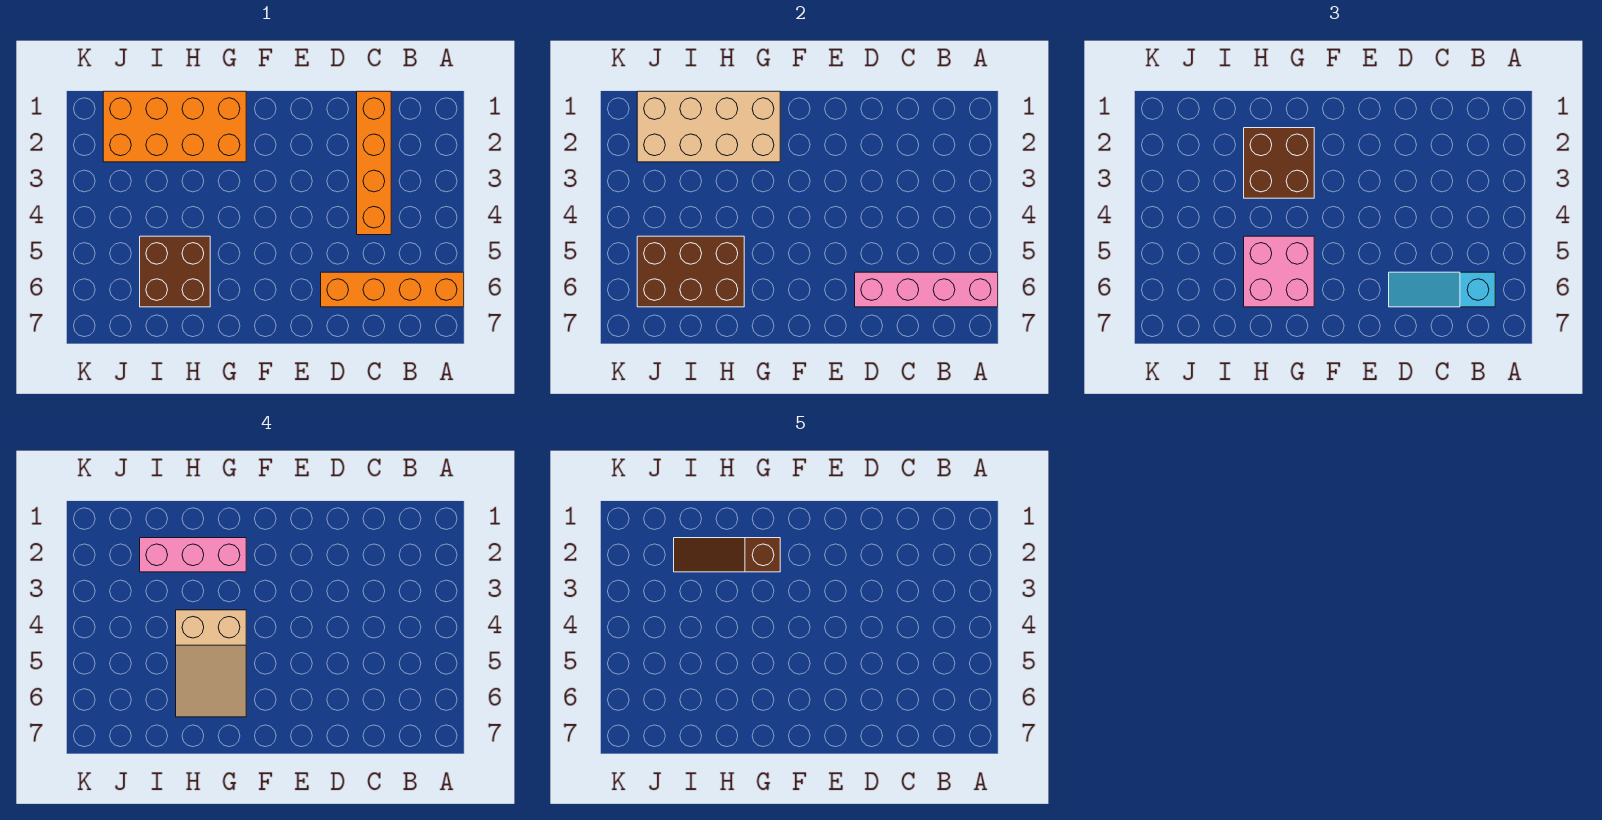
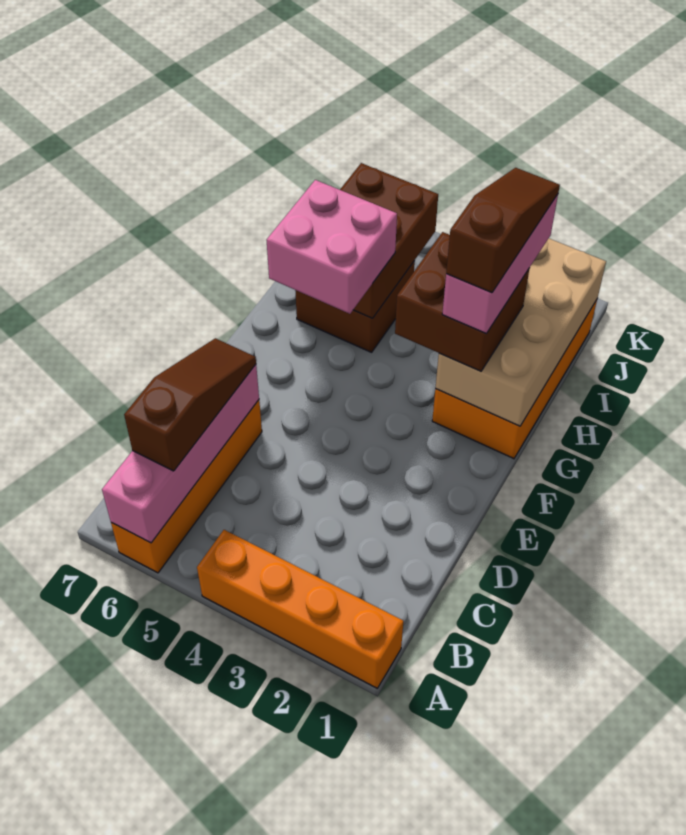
cyan 1x3 slope [1389,272,1495,307] -> brown 1x3 slope [124,338,256,471]
orange 1x4 brick [357,91,391,235] -> orange 1x4 brick moved to [197,530,403,688]
tan 2x3 slope [176,610,246,717] -> none

